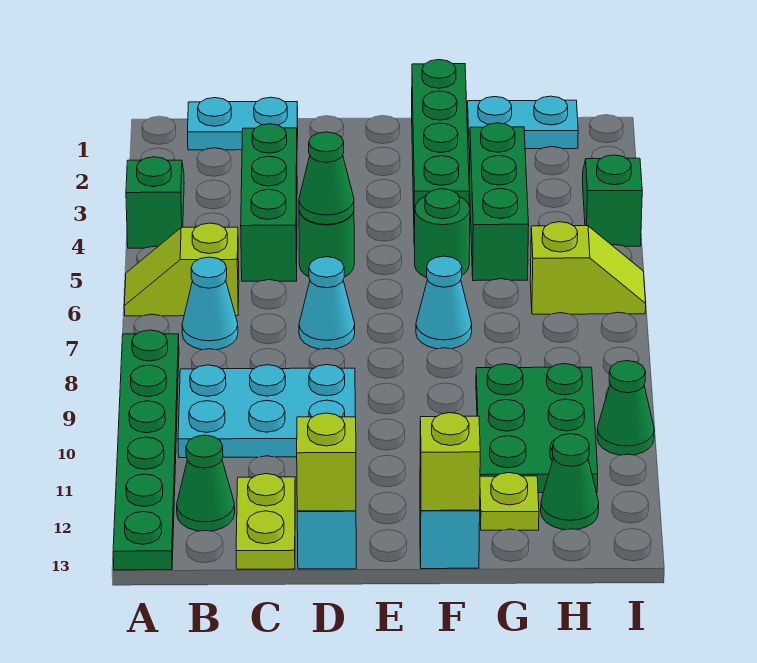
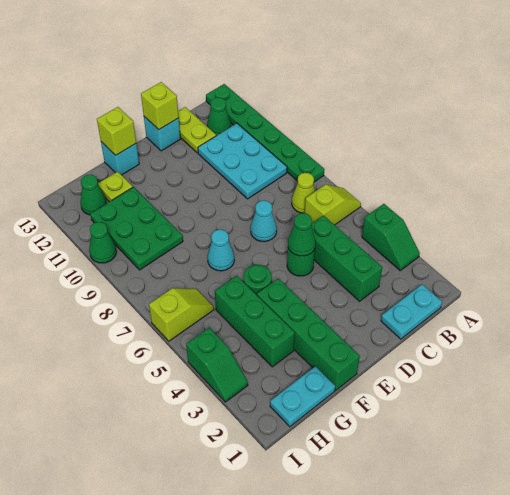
cyan 1x1 cone [182,257,238,350] -> lime 1x1 cone [292,173,315,213]
cyan 2x3 plate [178,365,355,458] -> cyan 2x3 plate turned to [198,123,287,199]
lime 1x2 slope [530,222,646,314] -> lime 1x2 slope turned to [149,288,214,341]

